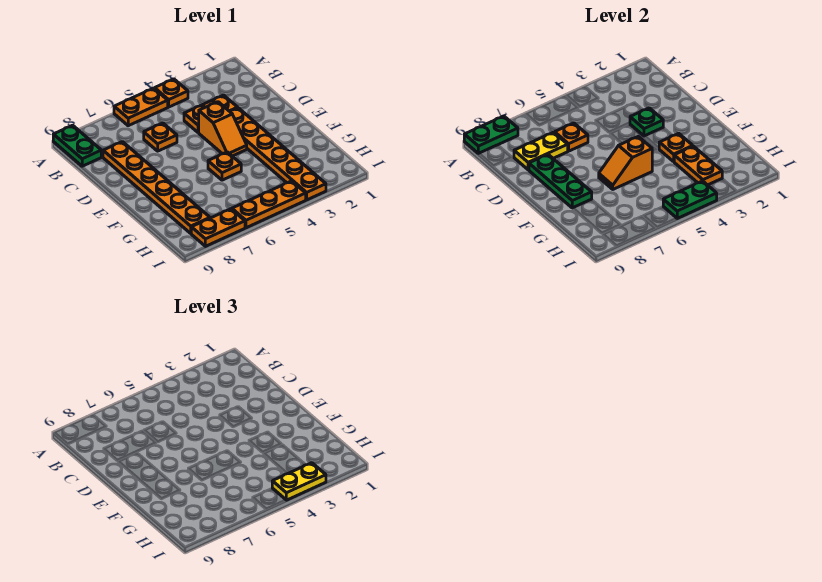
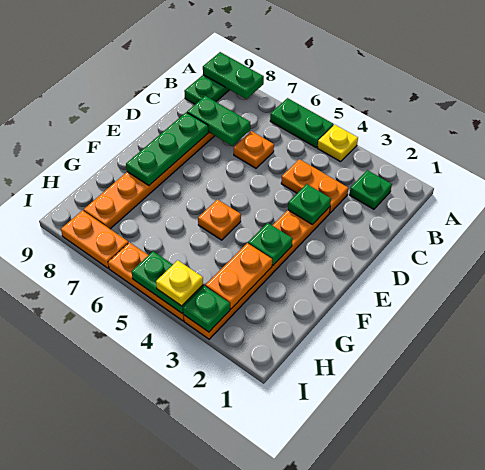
orange 1x1 plate [155,79,188,107] -> yellow 1x1 plate [318,125,358,162]
orange 1x2 plate [114,88,168,126] -> green 1x2 plate [270,98,334,147]
none -> green 1x1 plate [350,170,392,209]
orange 1x1 plate [555,123,588,151] -> none
yellow 1x2 plate [514,132,568,170] -> green 1x2 plate [187,96,250,146]
orange 1x2 slope [199,102,247,156] -> none
orange 1x1 plate [659,133,693,162] -> green 1x1 plate [248,223,293,265]
orange 1x2 slope [599,137,652,189] -> none
none -> green 1x1 plate [183,286,230,332]
yellow 1x2 plate [272,463,326,500] -> yellow 1x1 plate [156,260,203,306]

